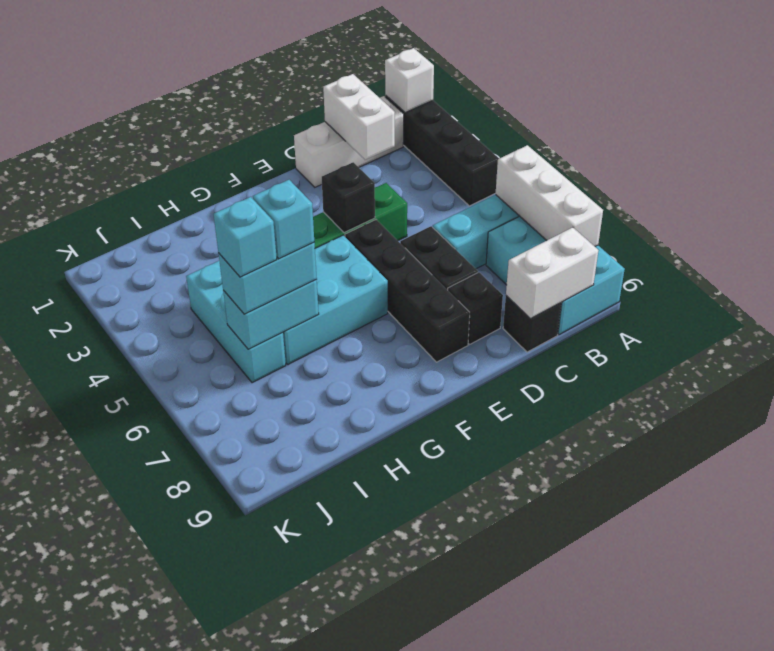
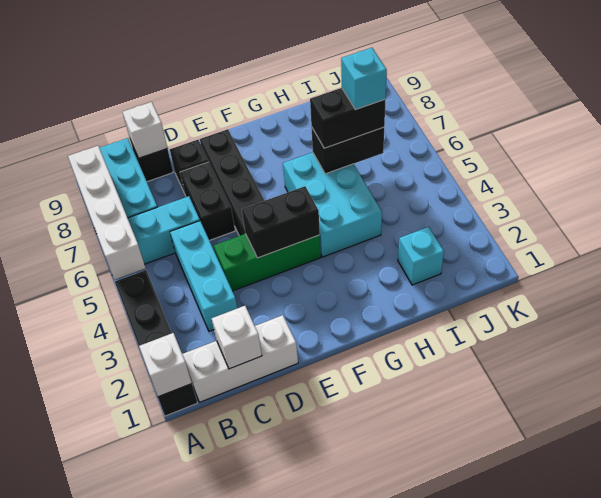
white 1x3 brick [496,145,603,246] -> white 1x4 brick [68,146,145,280]
white 1x2 brick [506,227,599,318] -> white 1x1 brick [122,102,167,158]
white 1x2 brick [323,74,395,160] -> white 1x1 brick [212,306,262,369]
black 1x1 brick [322,162,375,233] -> black 1x2 brick [242,186,320,258]
cyan 2x3 brick [283,235,388,364] -> cyan 2x3 brick turned to [283,152,382,257]
cyan 1x2 brick [223,280,319,349] -> black 1x2 brick [311,127,384,174]
cyan 1x2 brick [218,243,317,314] -> black 1x2 brick [310,88,386,148]
cyan 1x1 brick [253,180,314,259] -> cyan 1x1 brick moved to [398,227,444,285]
cyan 1x3 brick [186,261,286,383] -> cyan 1x3 brick moved to [170,221,237,331]

